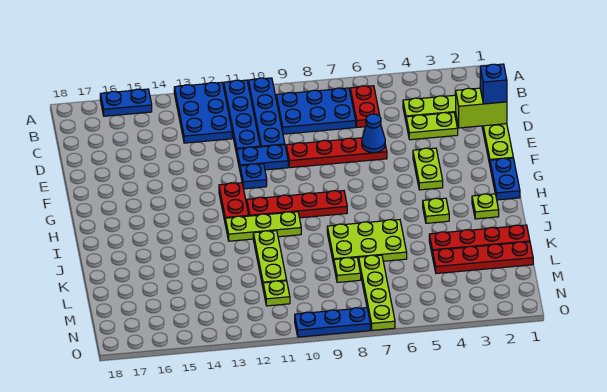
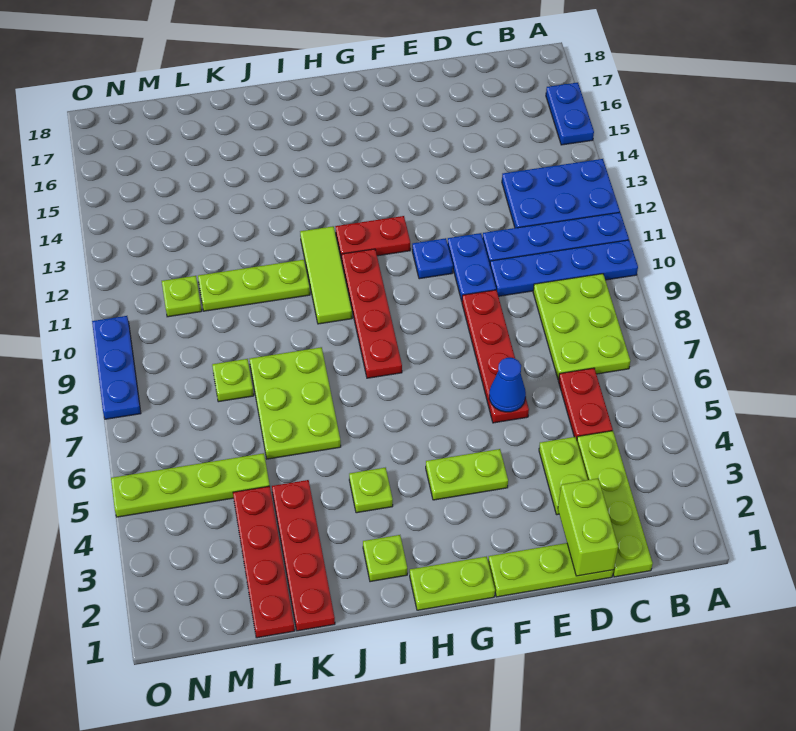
red 1x2 plate [350,86,380,127] -> red 1x2 plate turned to [559,368,613,440]
blue 2x3 plate [276,88,356,134] -> lime 2x3 plate [533,274,630,380]
blue 1x1 brick [480,64,507,104] -> none
blue 1x2 plate [490,158,520,200] -> lime 1x2 plate [410,556,495,610]
lime 1x3 plate [225,212,301,241] -> lime 1x3 tile [300,226,352,324]
lime 1x4 plate [359,255,395,330] -> lime 1x4 plate moved to [111,453,270,517]

